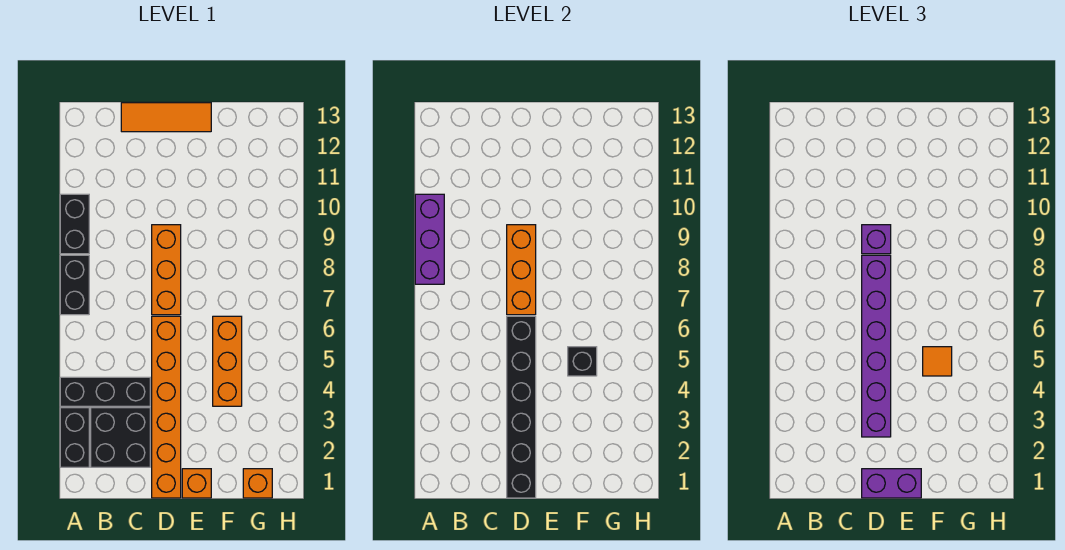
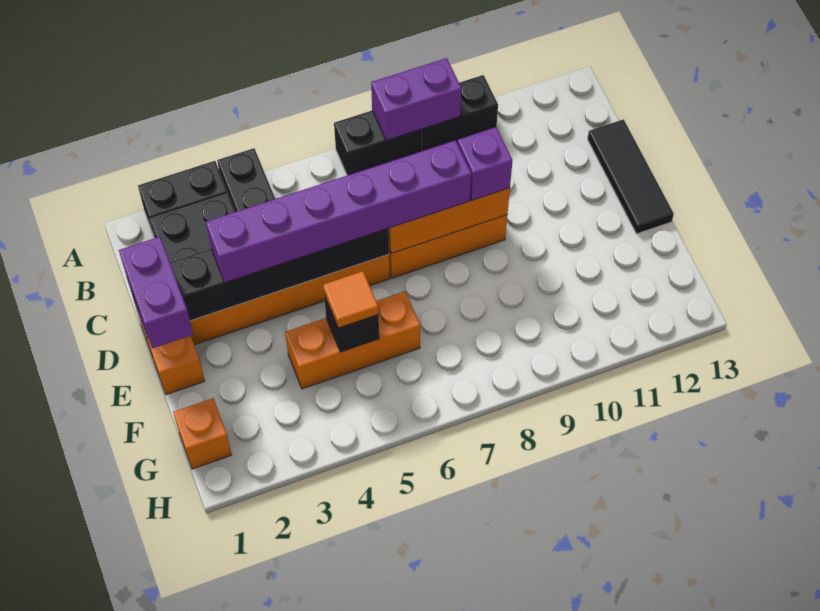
purple 1x3 brick [415,194,444,284] -> purple 1x2 brick [371,58,462,140]
orange 1x3 tile [121,103,211,132] -> black 1x3 tile [588,119,674,234]

